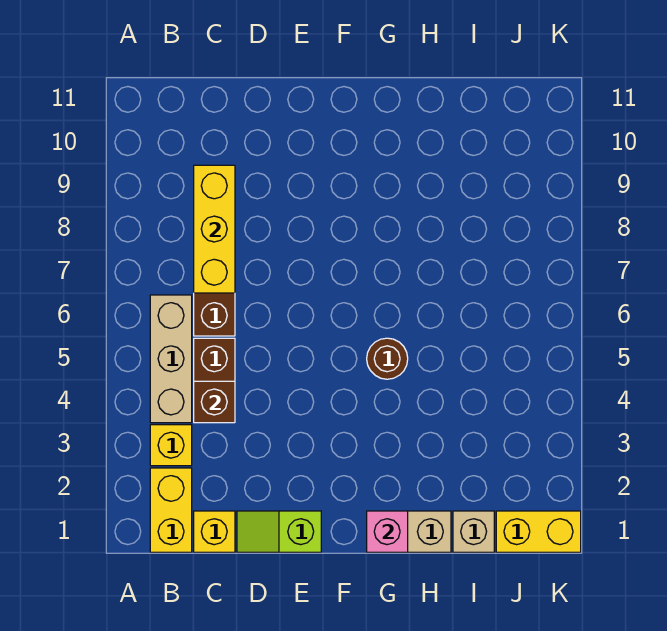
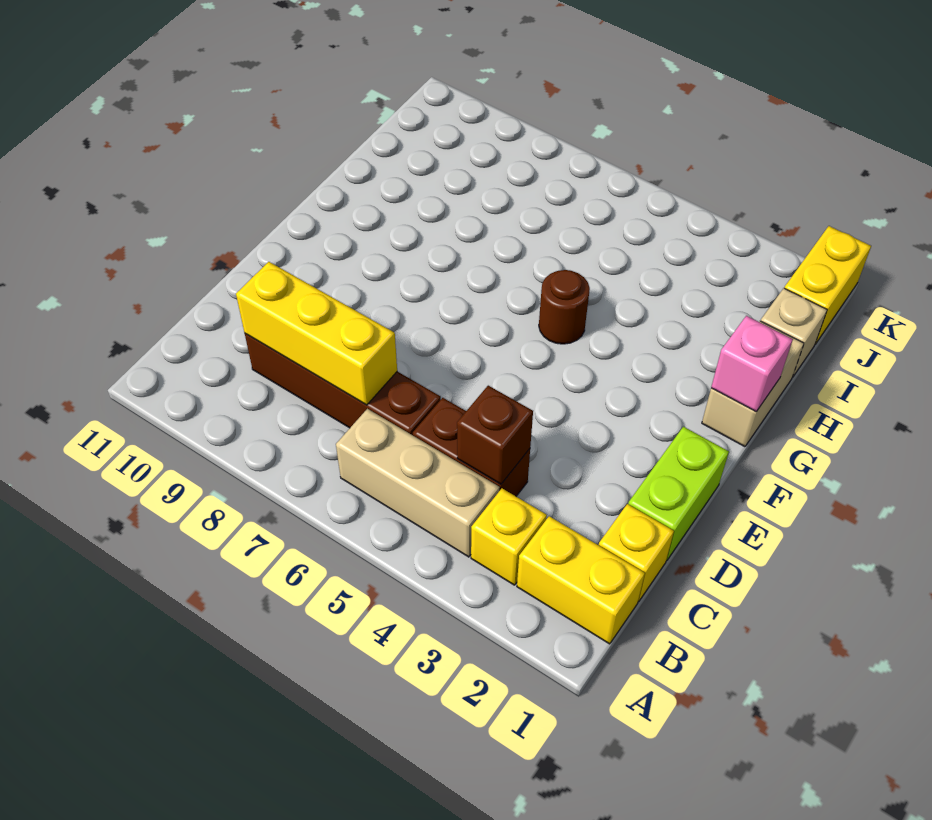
lime 1x2 slope [237,511,321,552] -> lime 1x2 brick [628,427,729,561]

